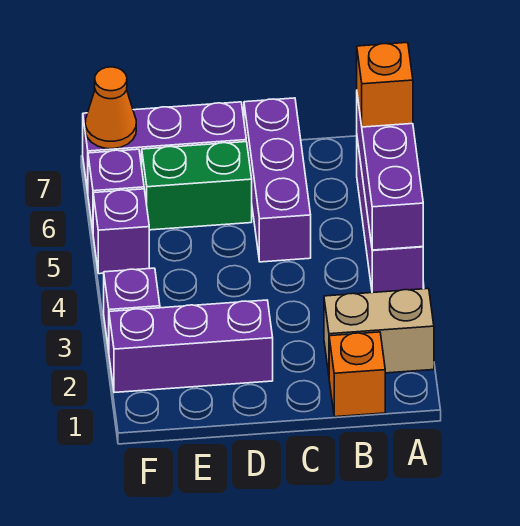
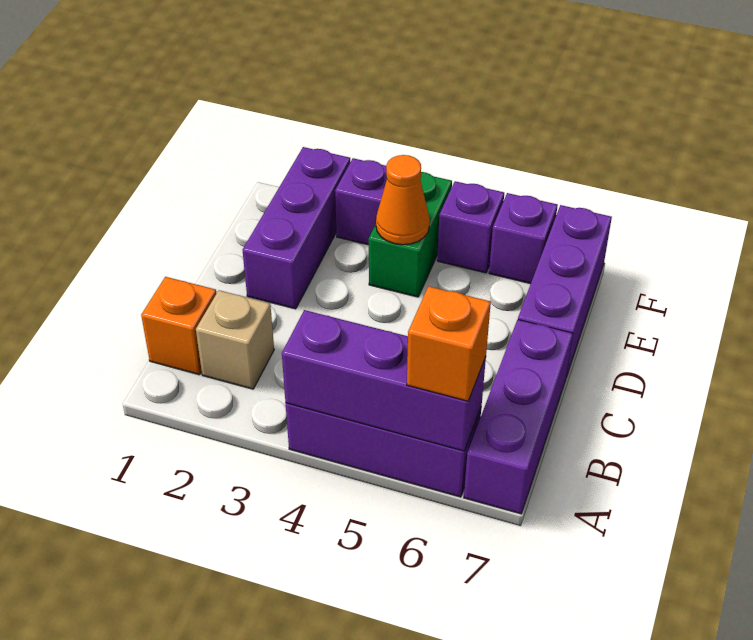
tan 1x2 brick [324,289,434,374] -> tan 1x1 brick [196,290,274,389]
purple 1x3 brick [244,98,311,262] -> purple 1x3 brick turned to [464,320,573,514]
green 1x2 brick [142,142,252,230] -> green 1x2 brick moved to [369,172,452,297]
orange 1x1 cone [85,67,136,149] -> orange 1x1 cone moved to [376,155,430,245]

